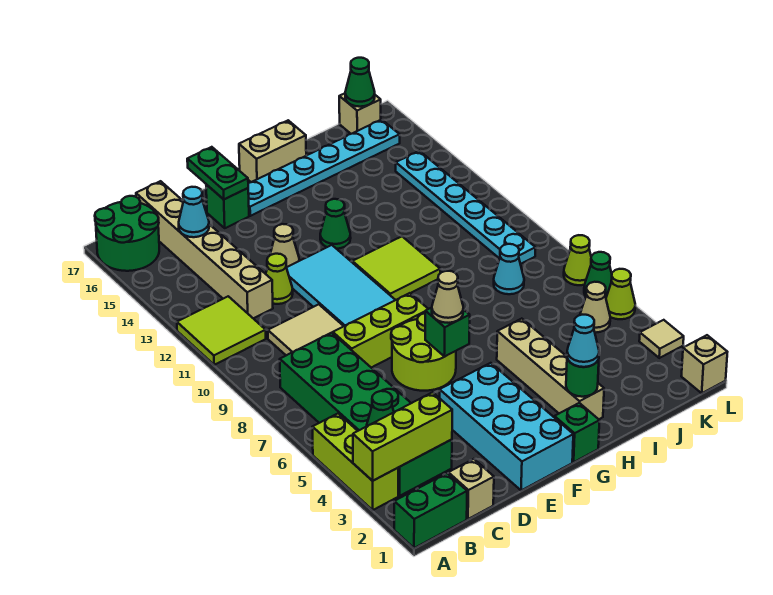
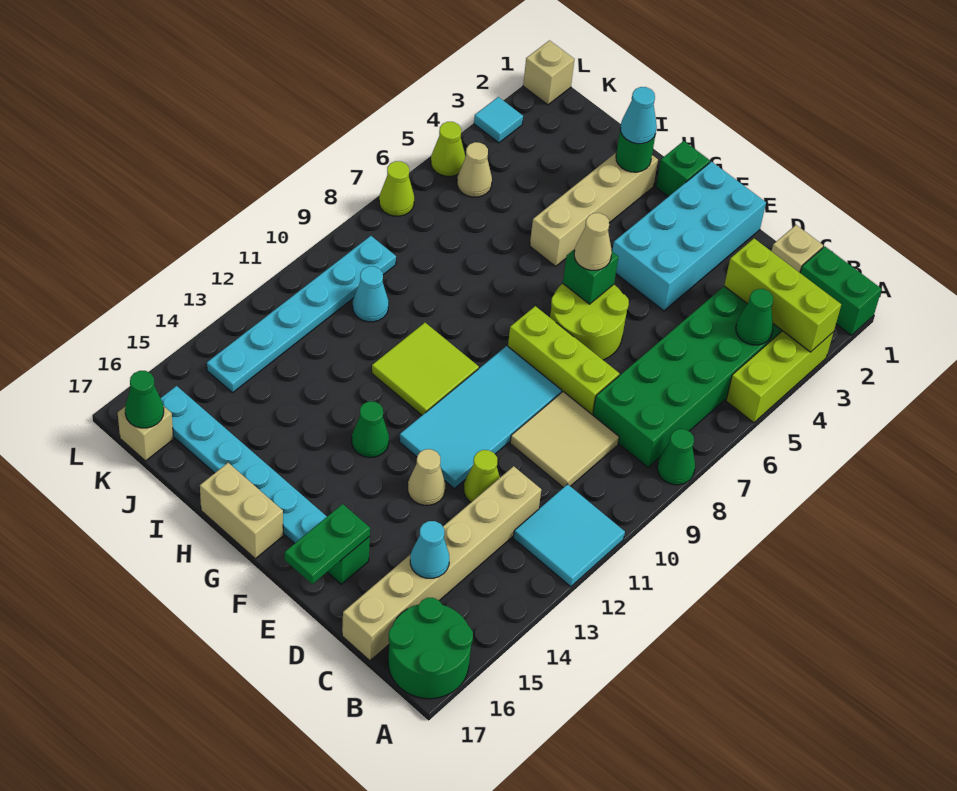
lime 2x2 tile [177,296,266,365] -> cyan 2x2 tile [513,484,625,587]
cyan 1x1 cone [494,244,524,294] -> cyan 1x1 cone moved to [353,266,389,322]
tan 1x1 tile [639,320,684,358] -> cyan 1x1 tile [474,97,523,143]
green 1x1 cone [584,252,612,297] -> green 1x1 cone moved to [657,429,695,485]

